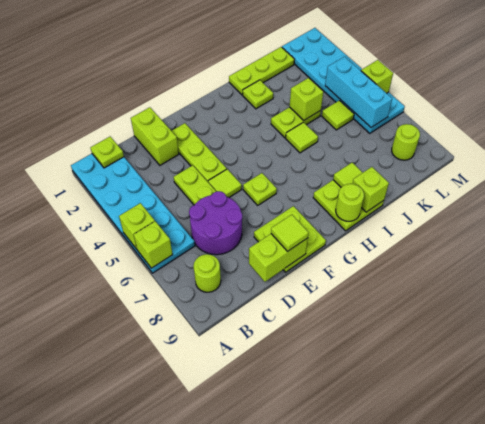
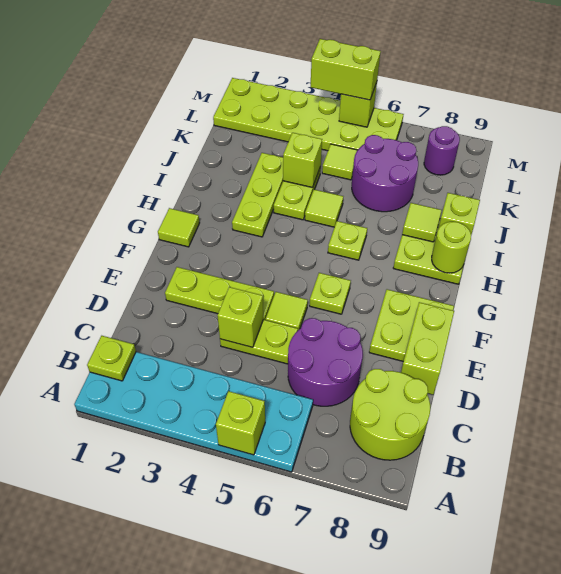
lime 1x1 brick [134,221,173,268] -> lime 1x1 brick moved to [217,287,263,347]
lime 1x1 round brick [193,254,221,292] -> lime 2x2 round brick [350,369,430,460]
lime 1x2 brick [131,107,179,165] -> lime 1x2 brick moved to [311,39,381,100]
lime 1x1 tile [271,215,309,252] -> lime 1x1 tile moved to [158,208,199,247]
lime 1x3 plate [229,47,294,95] -> lime 1x3 plate moved to [232,153,283,237]
lime 1x1 plate [243,80,273,109] -> lime 1x1 plate moved to [328,221,367,260]
none -> purple 2x2 round brick [352,135,418,212]
cyan 2x6 plate [282,28,405,133] -> lime 2x6 plate [213,78,404,151]
cyan 1x3 brick [325,57,392,127] -> none
lime 1x1 round brick [392,124,420,160] -> purple 1x1 round brick [424,126,460,175]

